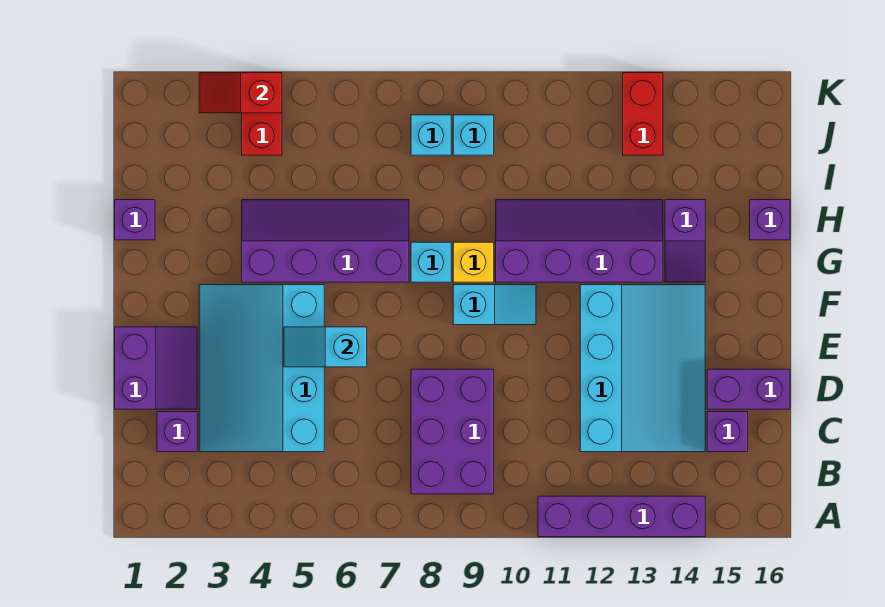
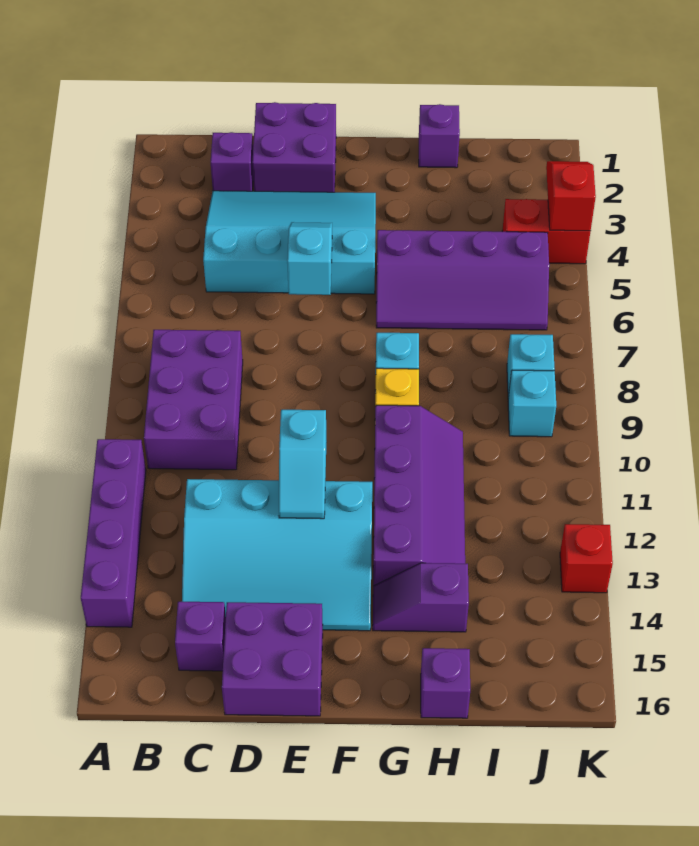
purple 2x3 brick [411,369,494,494] -> purple 2x3 brick turned to [144,330,243,470]
purple 2x2 slope [115,327,197,409] -> purple 2x2 brick [252,102,336,192]
purple 1x2 brick [707,369,790,409] -> purple 2x2 brick [222,602,323,716]
cyan 1x2 slope [453,285,536,325] -> cyan 1x2 slope moved to [279,410,327,519]
purple 2x4 slope [242,200,409,282] -> purple 2x4 slope turned to [376,230,549,330]
red 1x2 brick [623,73,663,155] -> red 1x1 brick [560,524,613,593]

